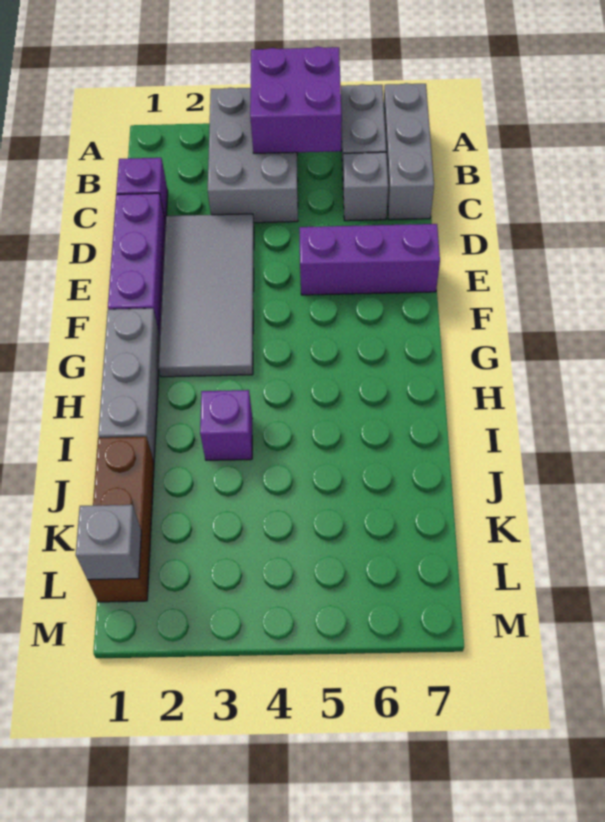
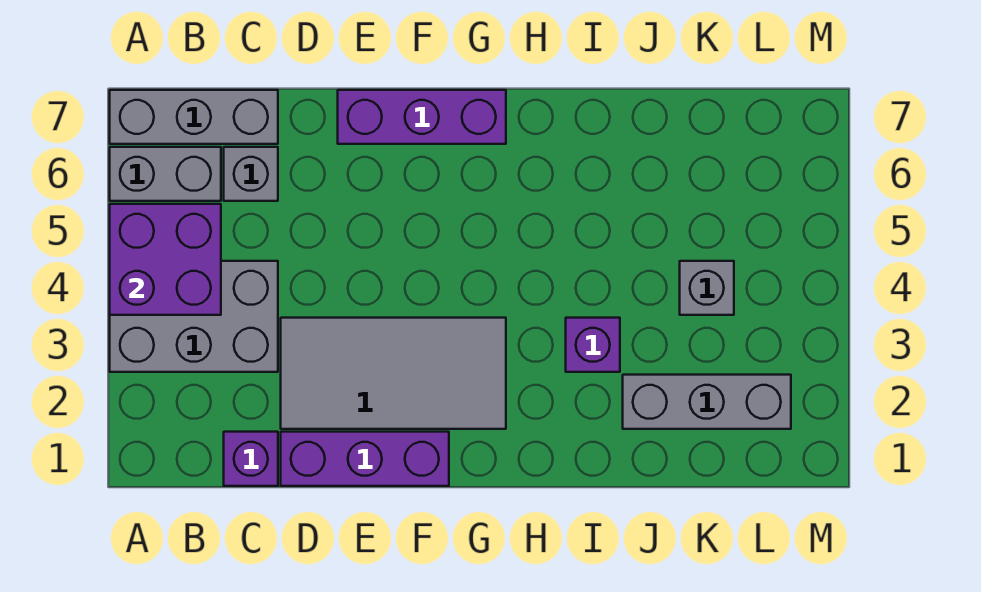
purple 1x3 brick [299,224,440,295] -> purple 1x3 brick turned to [338,90,506,144]
grey 1x3 brick [98,308,160,461] -> grey 1x3 brick moved to [623,375,791,429]
brown 1x3 brick [88,437,154,602] -> none
grey 1x1 brick [76,505,141,580] -> grey 1x1 brick moved to [680,261,734,315]

